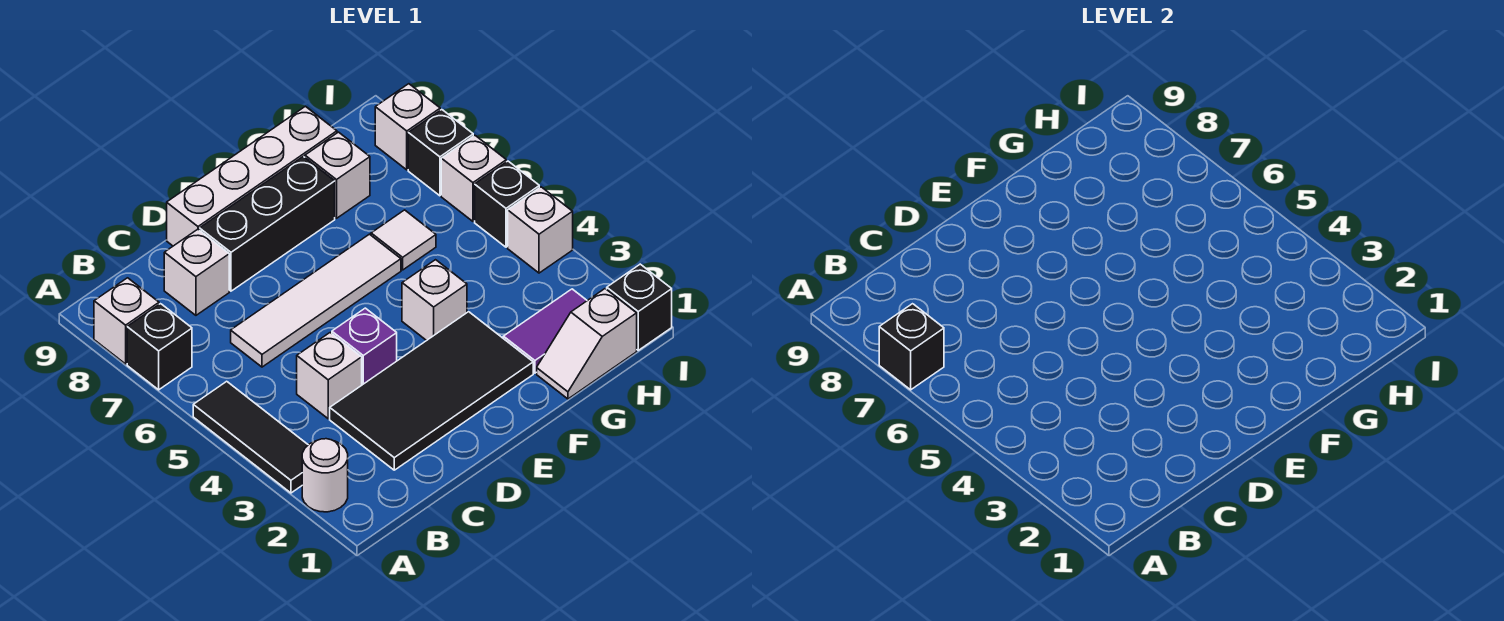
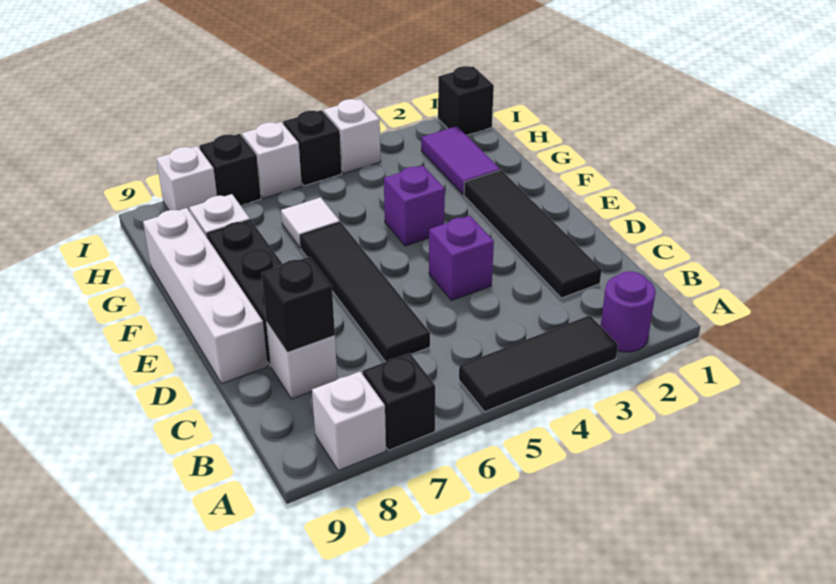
white 1x1 round brick [302,439,348,512] -> purple 1x1 round brick [601,271,656,352]
black 1x1 brick [879,304,944,390] -> black 1x1 brick moved to [261,257,335,352]
black 2x4 tile [330,312,533,470] -> black 1x4 tile [464,170,602,298]
white 1x1 brick [297,333,362,419] -> none
white 1x4 tile [231,234,401,367] -> black 1x4 tile [300,222,430,362]
white 1x1 brick [402,260,467,341] -> purple 1x1 brick [384,166,445,246]
white 1x2 slope [537,289,637,399] -> none

